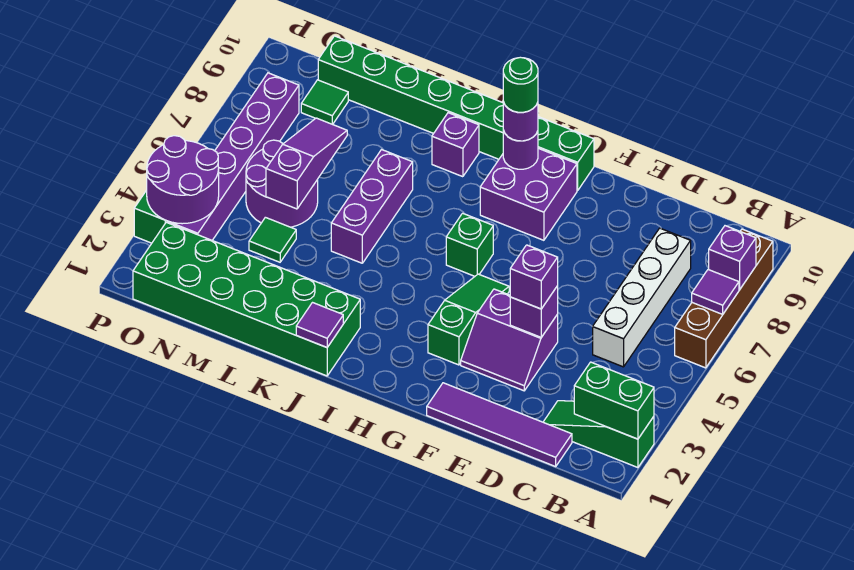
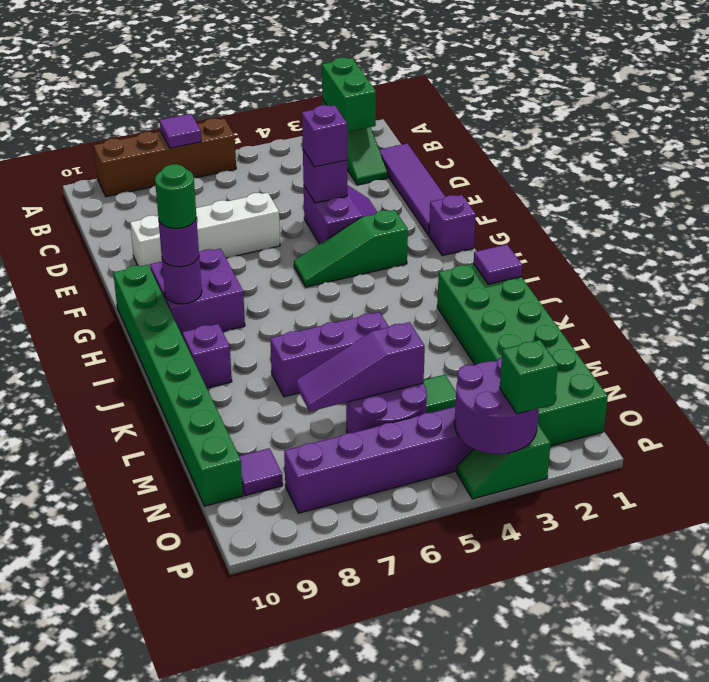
purple 1x1 brick [709,226,756,289] -> purple 1x1 brick moved to [429,195,476,256]
white 1x4 brick [593,228,691,367] -> white 1x4 brick moved to [130,193,280,267]
green 1x1 brick [446,213,493,276] -> green 1x1 brick moved to [500,340,558,414]
green 1x1 tile [301,80,348,124] -> purple 1x1 tile [239,448,283,496]

